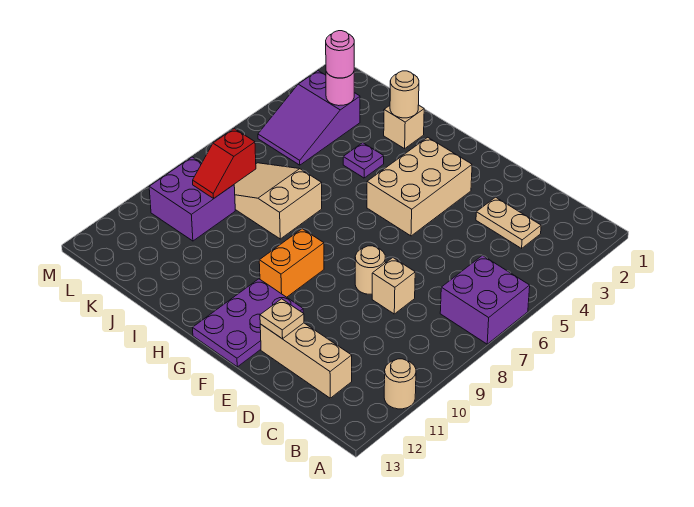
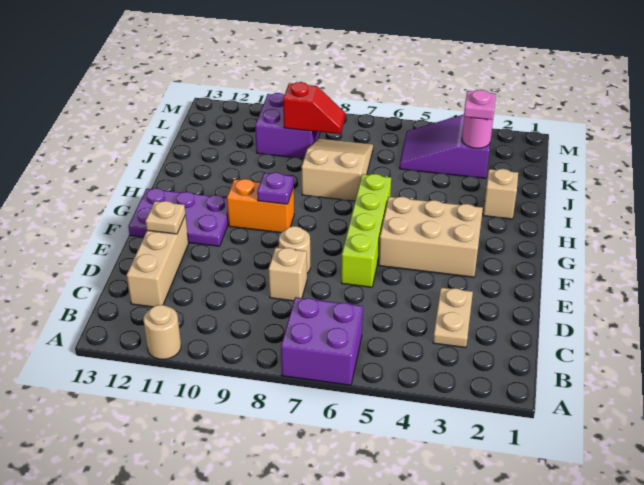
none -> lime 1x4 brick [341,174,391,287]
tan 1x1 round brick [390,71,419,118] -> none
purple 1x1 plate [343,143,384,178] -> purple 1x1 plate moved to [257,172,294,204]
pink 1x1 round brick [326,31,354,78] -> pink 1x1 plate [464,90,496,120]
red 1x2 slope [193,129,256,199] -> red 1x2 slope turned to [283,82,345,134]

